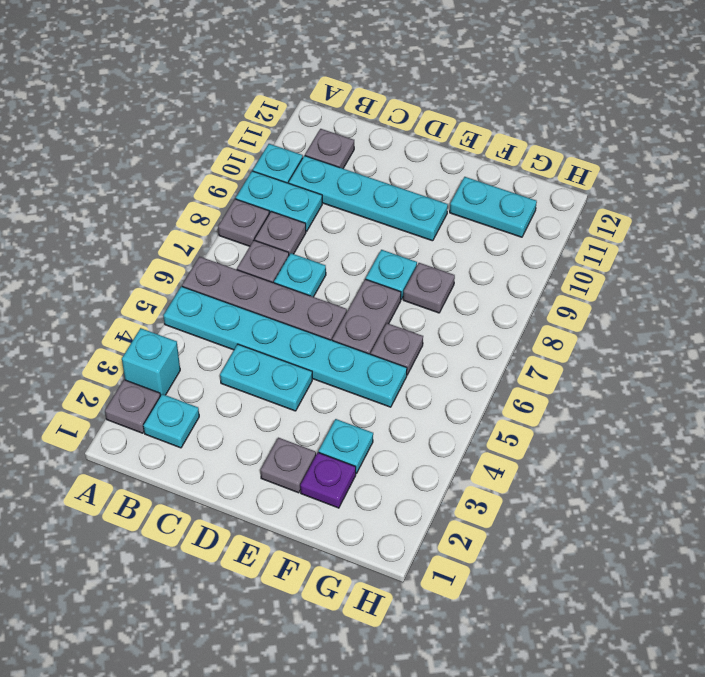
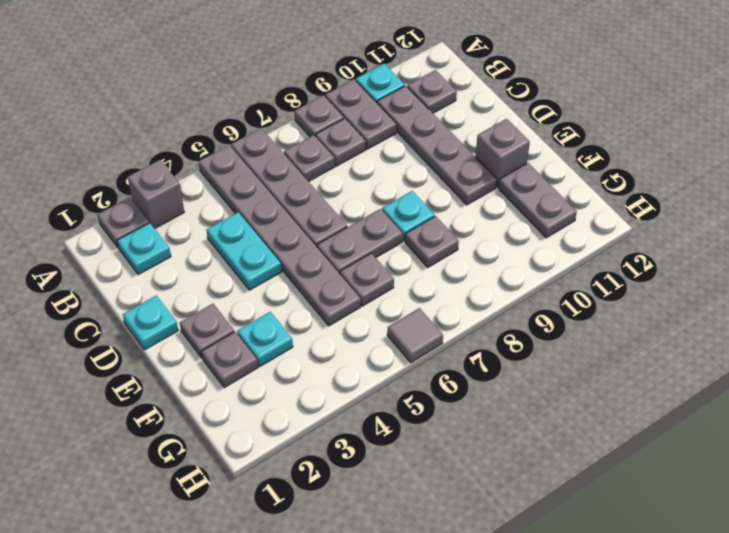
cyan 1x1 brick [122,328,180,396] -> grey 1x1 brick [128,160,184,229]
cyan 1x6 plate [163,286,407,407] -> grey 1x6 plate [198,145,361,326]
cyan 1x2 plate [236,171,322,231] -> grey 1x2 plate [325,79,397,149]
cyan 1x4 plate [289,156,448,241] -> grey 1x4 plate [377,86,497,205]
cyan 1x1 plate [274,253,326,297] -> cyan 1x1 plate moved to [123,295,178,350]
none -> grey 1x1 brick [475,119,530,187]
purple 1x1 plate [300,452,356,508] -> grey 1x1 plate [202,332,258,388]
cyan 1x2 plate [450,177,537,237] -> grey 1x2 plate [498,163,577,238]
none -> grey 1x1 tile [387,308,443,363]

